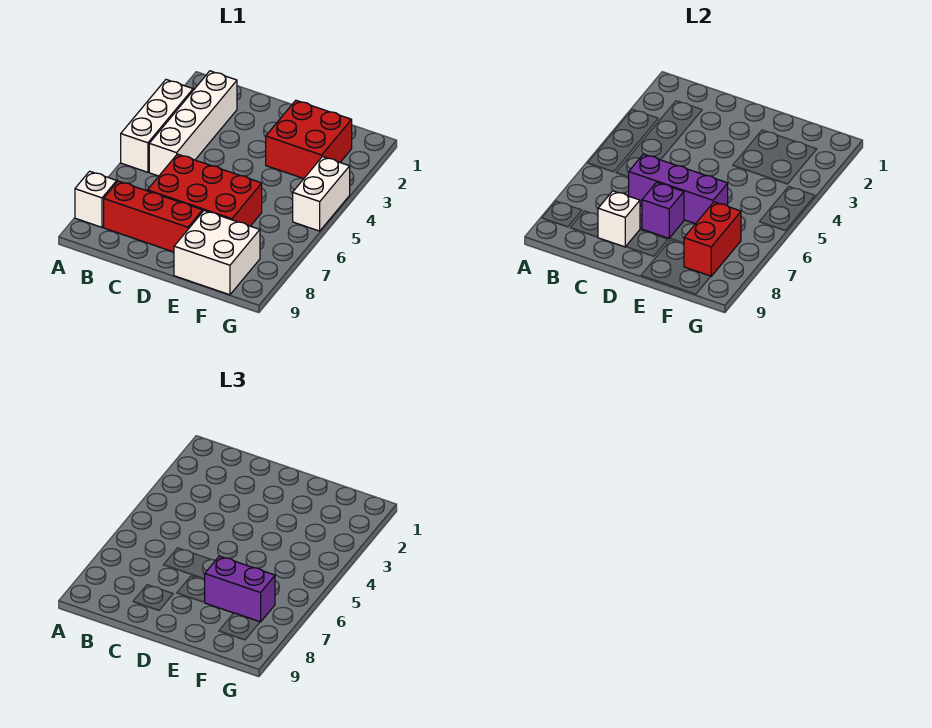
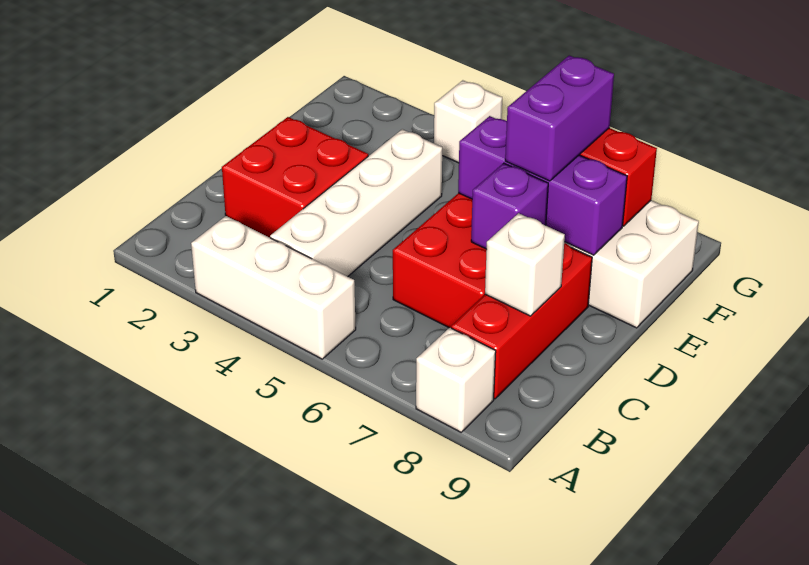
white 1x4 brick [149,71,237,176] -> white 1x4 brick turned to [270,129,442,277]
purple 1x3 brick [629,154,728,224] -> purple 1x3 brick turned to [458,116,627,255]
red 2x2 brick [266,100,352,179] -> red 2x2 brick moved to [222,117,368,238]
white 1x2 brick [293,157,350,231] -> white 1x1 brick [434,80,502,163]

